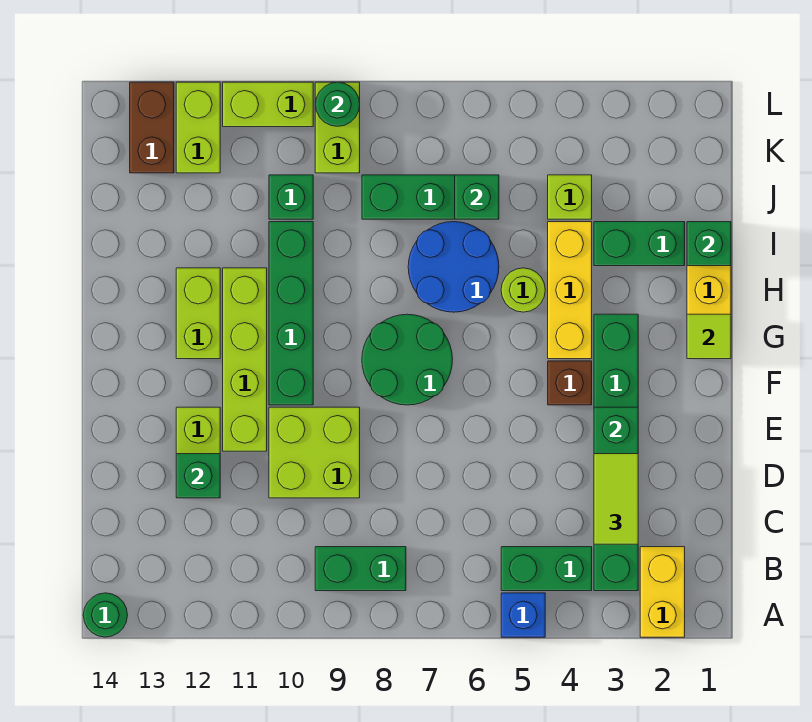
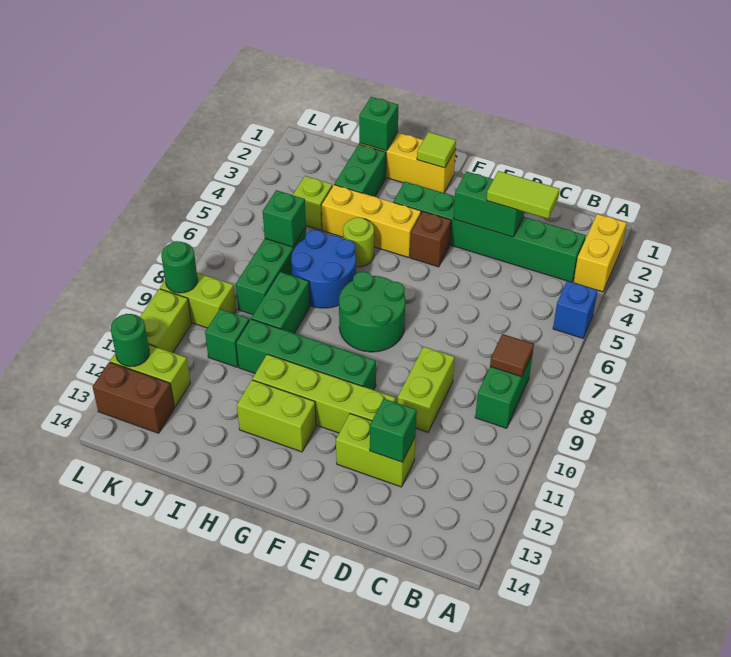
yellow 1x2 brick [640,547,685,637] -> yellow 1x2 brick turned to [574,214,627,292]
green 1x1 round brick [83,593,127,637] -> green 1x1 round brick moved to [111,314,149,367]
green 1x2 brick [501,547,592,591] -> green 1x2 brick moved to [251,272,310,333]
none -> brown 1x1 tile [490,334,534,377]
lime 2x2 brick [269,407,360,498] -> lime 1x2 brick [398,347,455,432]

